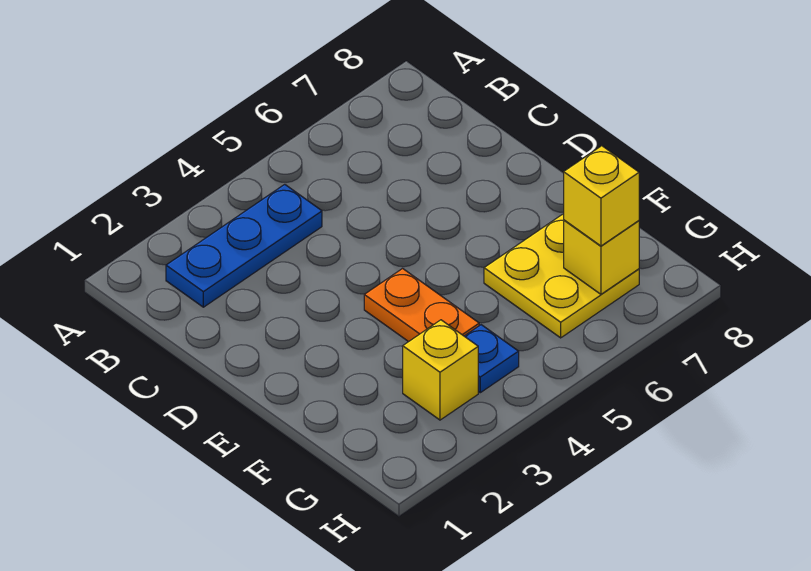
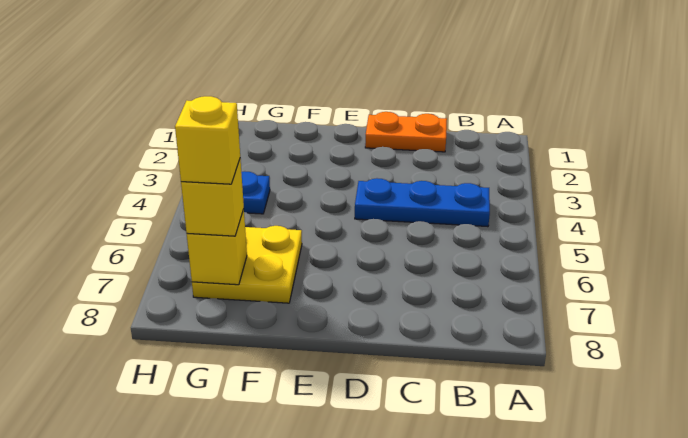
blue 1x3 plate [166,184,322,307] -> blue 1x3 plate turned to [355,178,490,227]
orange 1x2 plate [364,269,479,342] -> orange 1x2 plate moved to [365,112,447,152]
yellow 1x1 brick [403,320,478,420] -> yellow 1x1 brick moved to [175,96,240,184]

